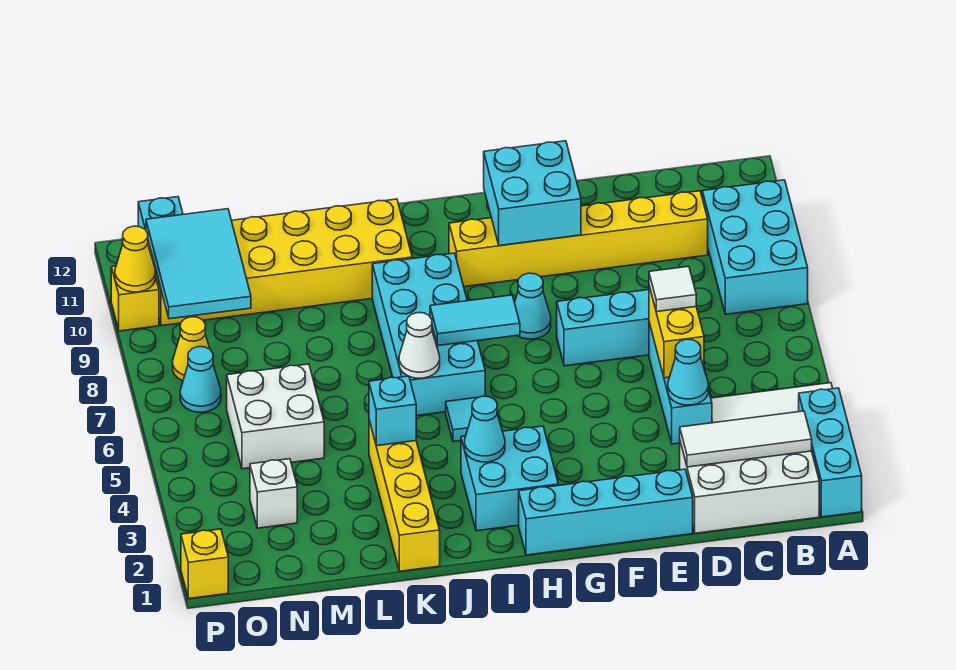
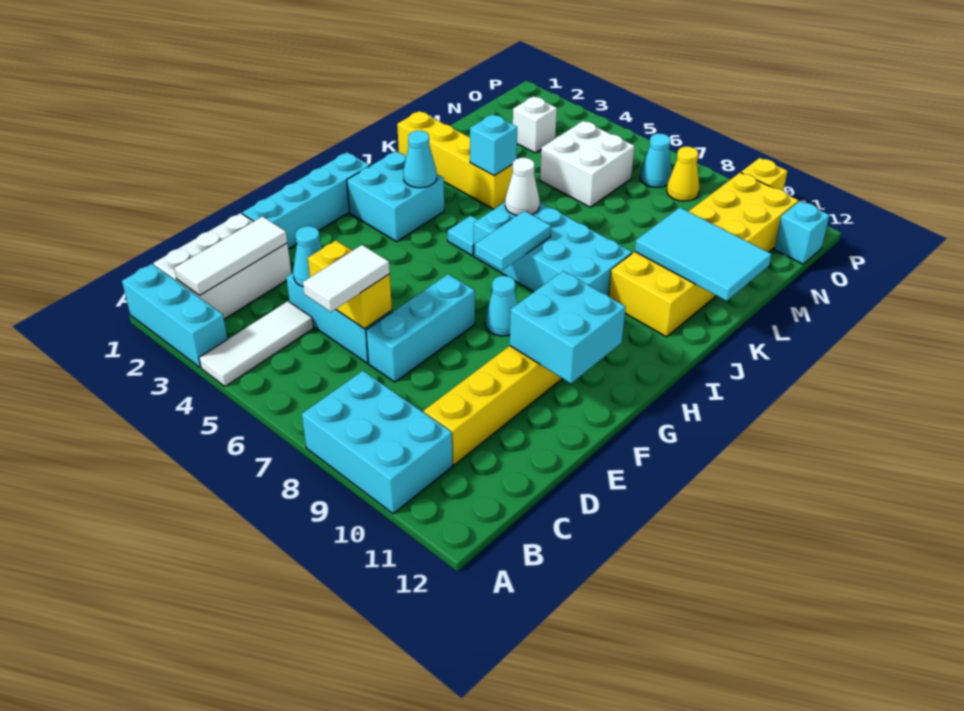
white 1x1 tile [649,266,696,312] -> white 1x2 tile [303,245,390,312]
cyan 2x3 tile [146,209,251,319] -> cyan 2x3 tile moved to [635,208,772,301]
yellow 1x1 brick [181,529,228,598] -> none
yellow 1x1 cone [115,226,155,292] -> none

